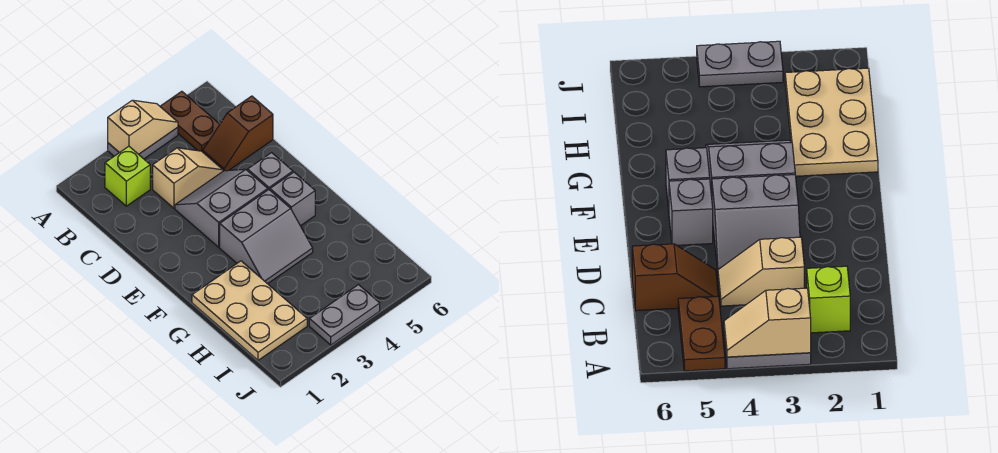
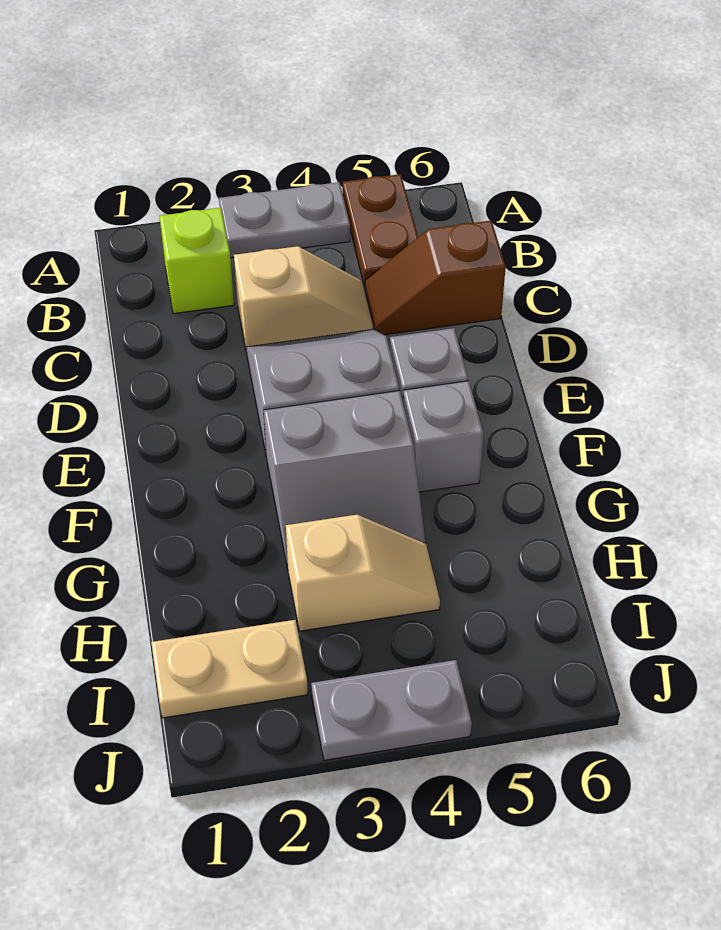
tan 1x2 slope [108,100,178,154] -> tan 1x2 slope moved to [286,515,440,631]
tan 2x3 plate [192,261,307,360] -> tan 1x2 plate [151,620,308,718]

